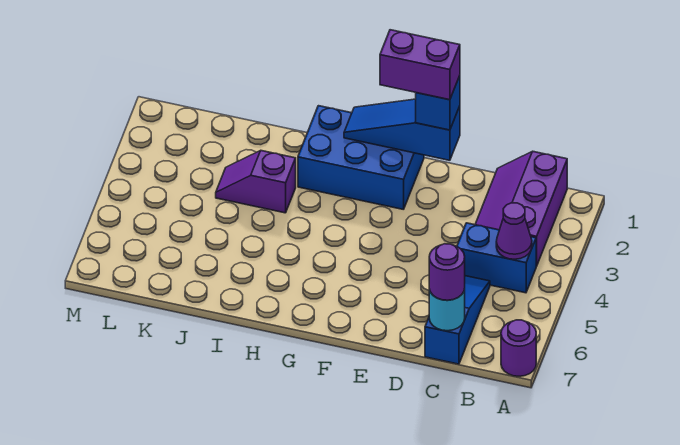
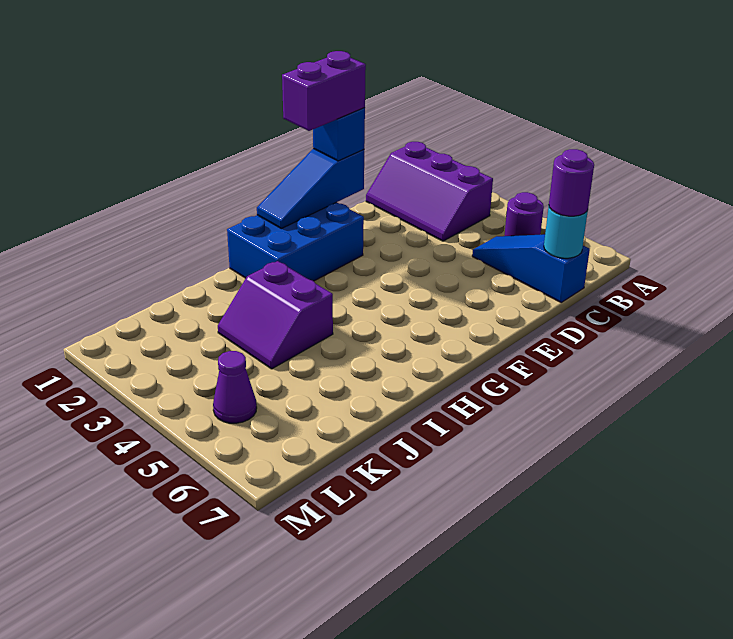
purple 1x1 round brick [501,320,536,376] -> purple 1x1 round brick moved to [504,192,544,236]
blue 1x2 brick [457,223,536,293] -> none
purple 1x1 cone [496,203,532,259] -> purple 1x1 cone moved to [213,351,257,423]
purple 1x2 slope [216,151,296,213] -> purple 2x2 slope [218,261,333,369]

